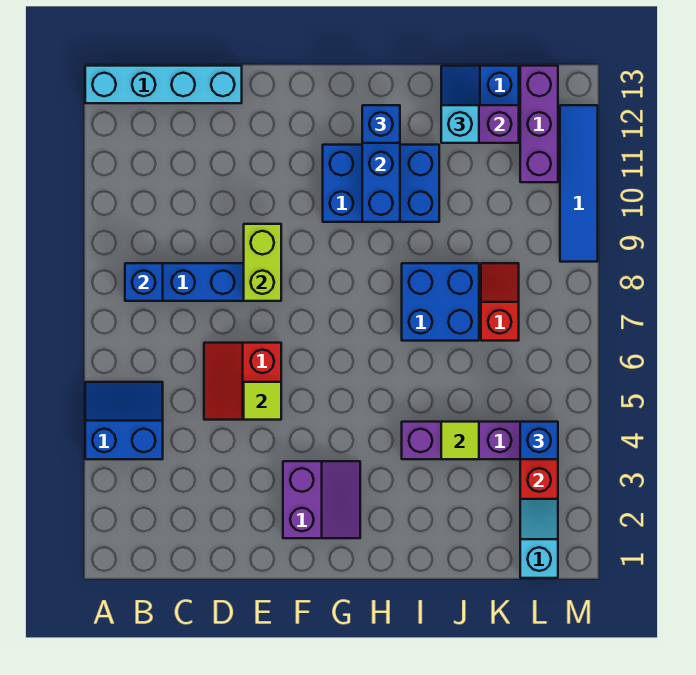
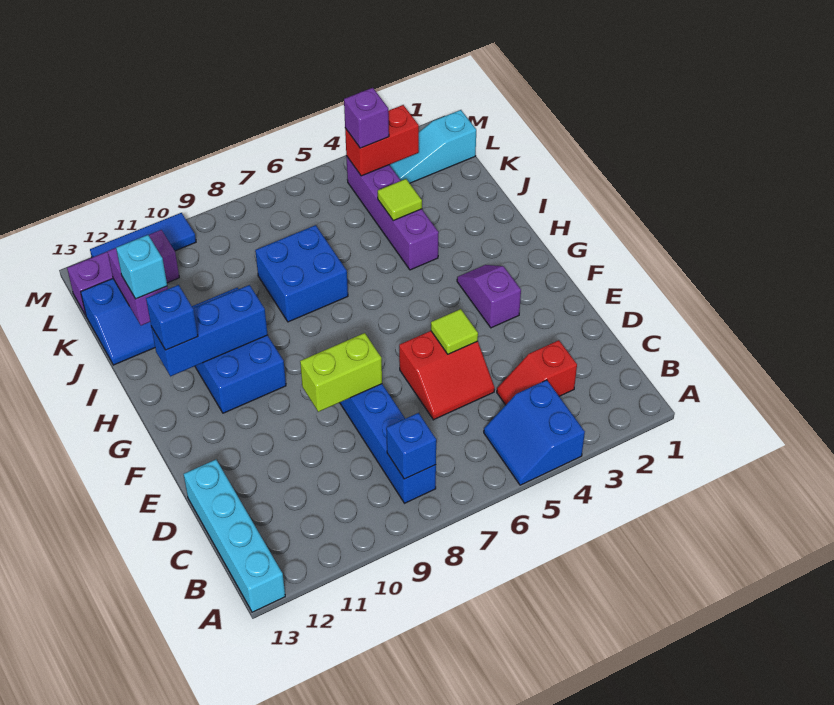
purple 2x2 slope [283,461,360,538] -> purple 1x2 slope [457,265,521,328]
red 1x2 slope [481,263,519,341] -> red 1x2 slope moved to [497,340,577,405]
blue 1x1 brick [520,422,558,459] -> purple 1x1 brick [344,88,389,148]
blue 1x4 tile [560,105,598,262] -> blue 1x3 tile [90,213,196,257]

